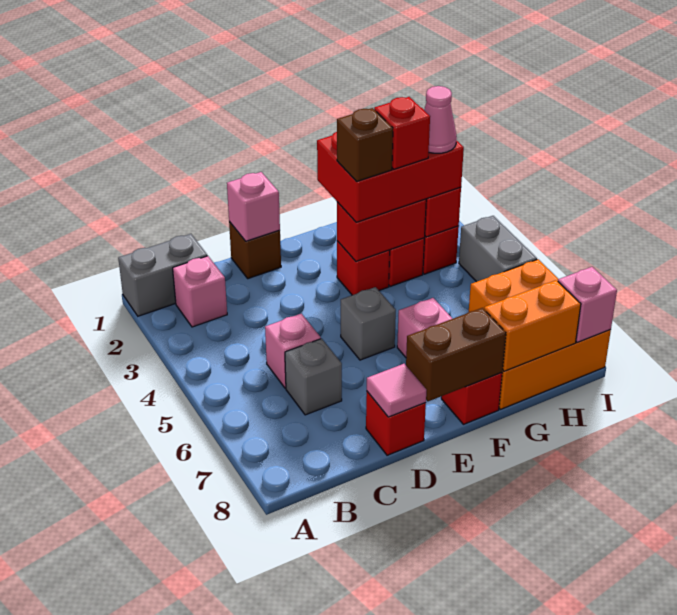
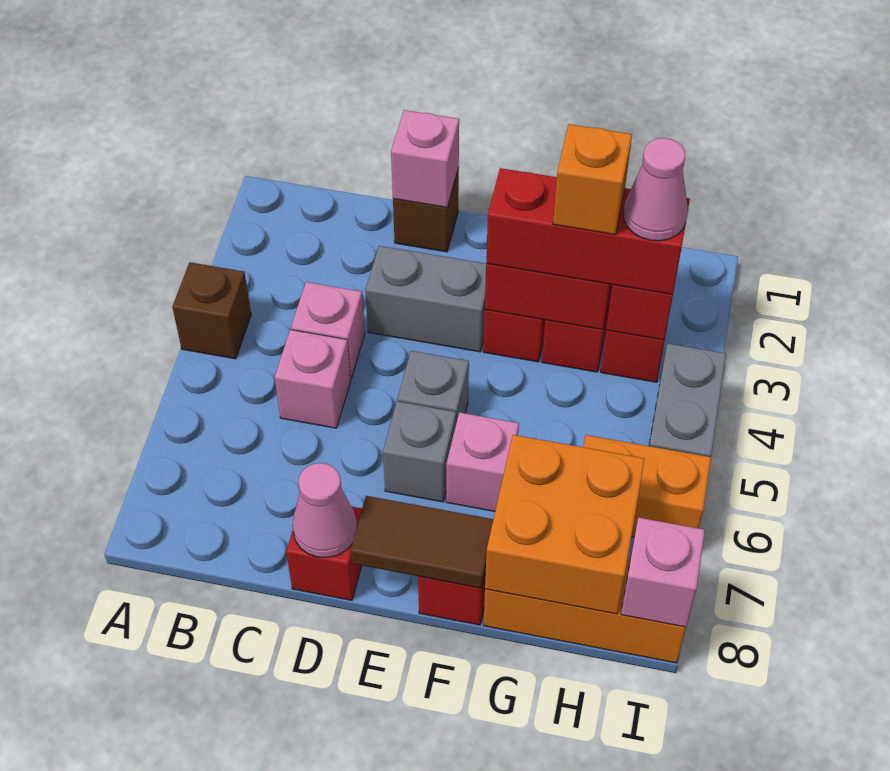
grey 1x2 brick [118,234,207,316] -> grey 1x2 brick moved to [365,246,486,352]
pink 1x1 brick [173,256,227,327] -> pink 1x1 brick moved to [291,282,365,379]
grey 1x1 brick [285,339,342,415] -> grey 1x1 brick moved to [383,401,456,502]
pink 1x1 tile [367,364,426,417] -> pink 1x1 cone [292,463,357,558]
brown 1x2 brick [406,308,506,401] -> brown 1x2 tile [351,496,493,588]
red 2x3 brick [317,108,464,222] -> red 1x3 brick [486,168,690,295]
brown 1x1 brick [337,108,393,182] -> brown 1x1 brick moved to [172,262,251,359]
red 1x1 brick [374,97,430,169] -> orange 1x1 brick [553,124,632,234]
orange 1x2 brick [484,280,581,371] -> orange 2x2 brick [485,435,645,614]

